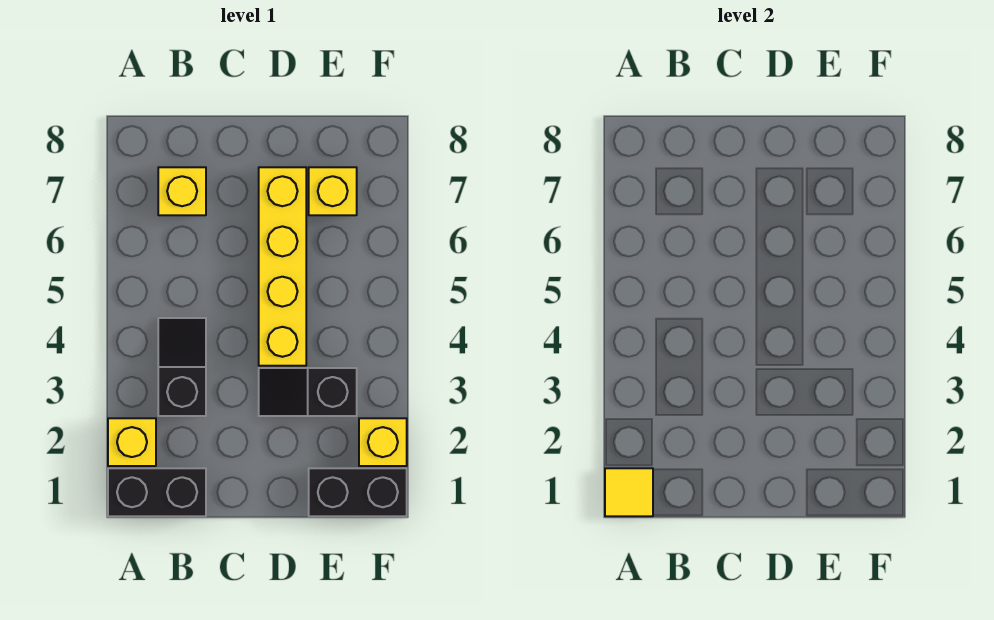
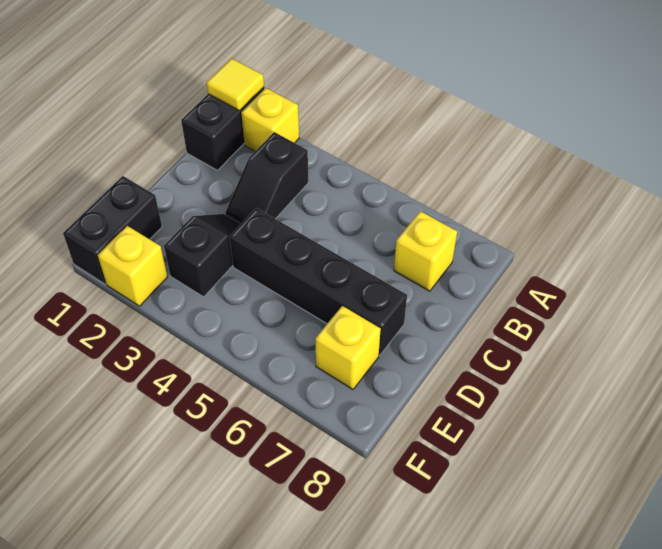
black 1x2 slope [158,318,206,416] -> black 1x2 slope turned to [225,132,308,224]
yellow 1x4 brick [259,167,306,366] -> black 1x4 brick [229,208,407,355]

